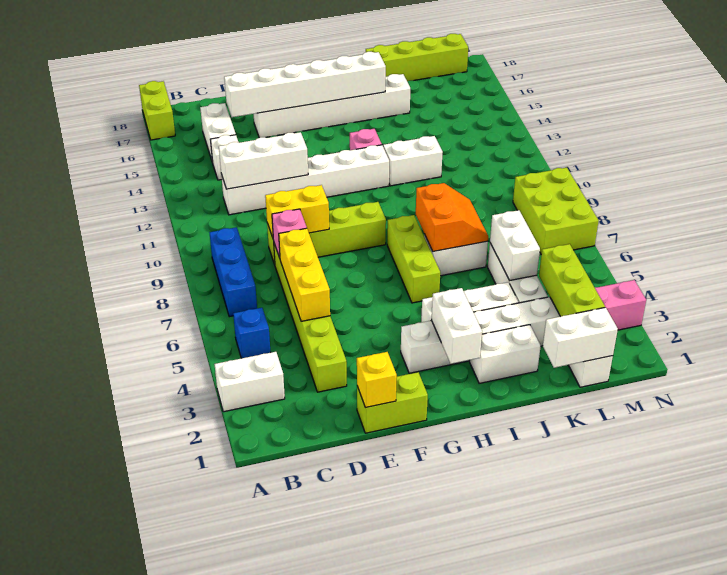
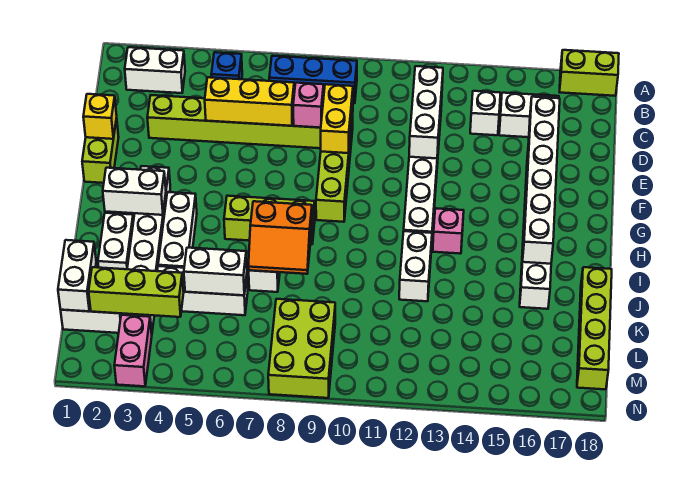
white 1x2 brick [214,352,285,412] -> white 1x2 brick turned to [125,47,185,93]
lime 2x3 brick [513,168,599,254] -> lime 2x3 brick turned to [268,299,335,398]

